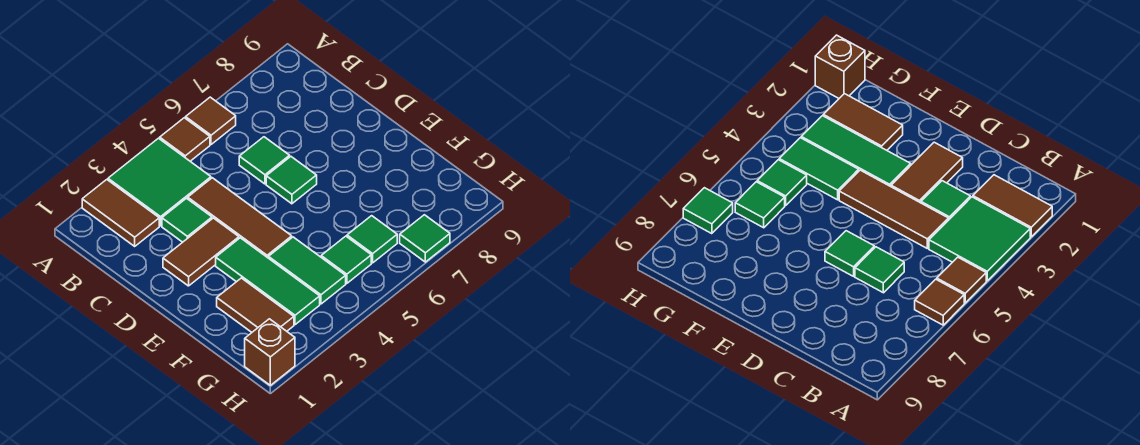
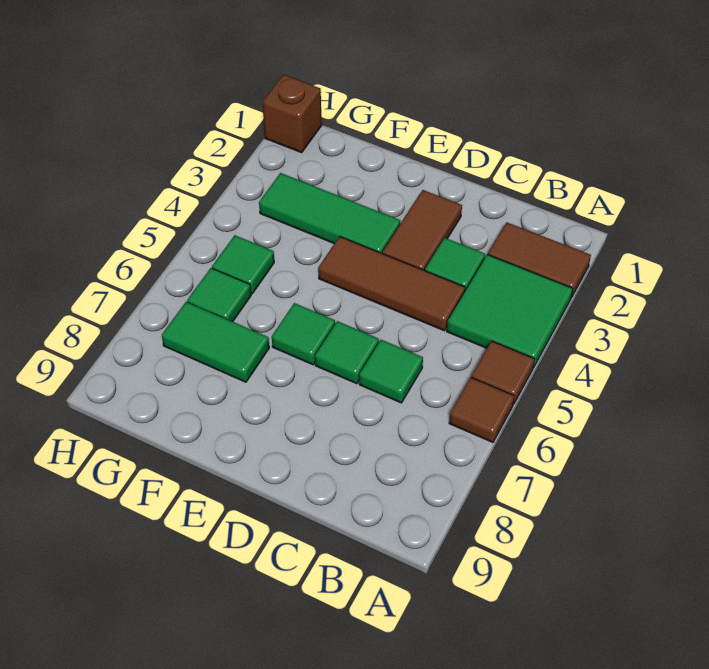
brown 1x2 tile [217,278,294,332] -> none
green 1x2 tile [268,237,346,304] -> green 1x2 tile moved to [162,302,269,382]
green 1x1 tile [400,215,450,262] -> green 1x1 tile moved to [272,303,335,365]

